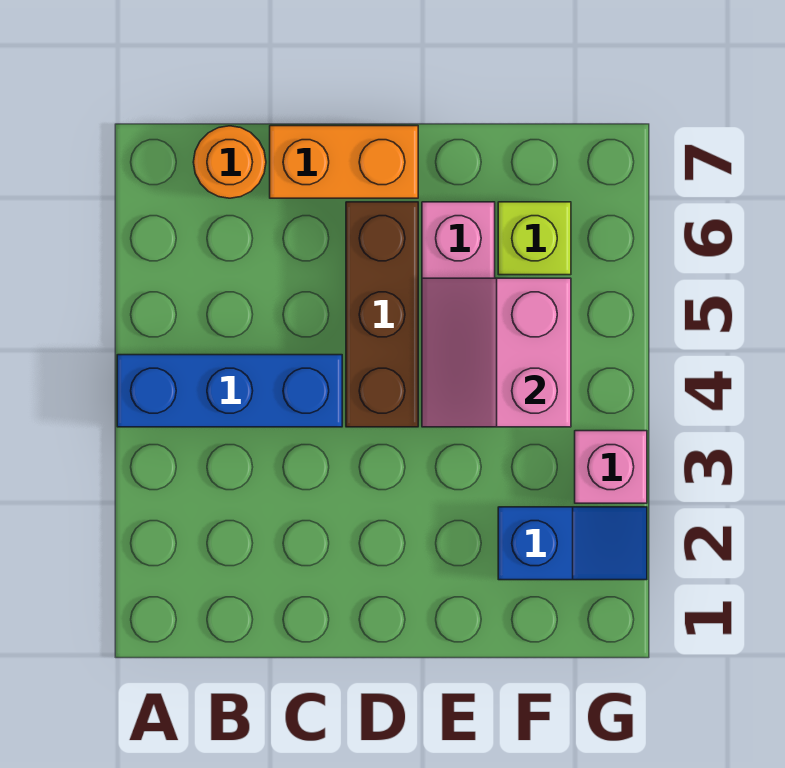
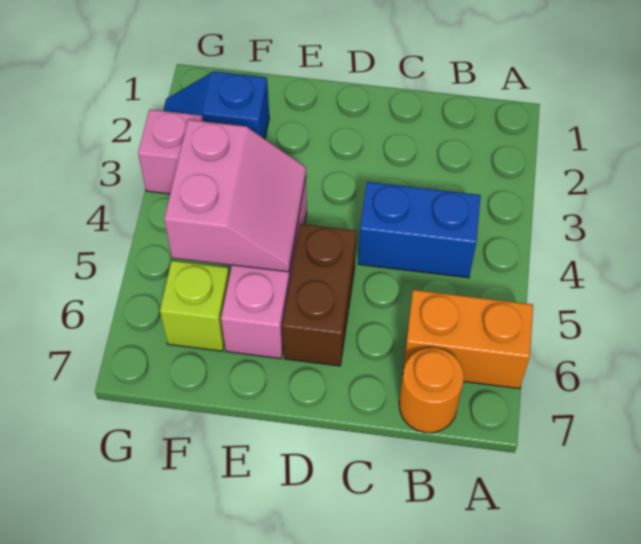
blue 1x3 brick [117,355,342,427] -> blue 1x2 brick [358,182,481,278]
orange 1x2 brick [270,126,418,198] -> orange 1x2 brick moved to [403,290,533,389]
brown 1x3 brick [346,202,418,427] -> brown 1x2 brick [283,224,357,366]

